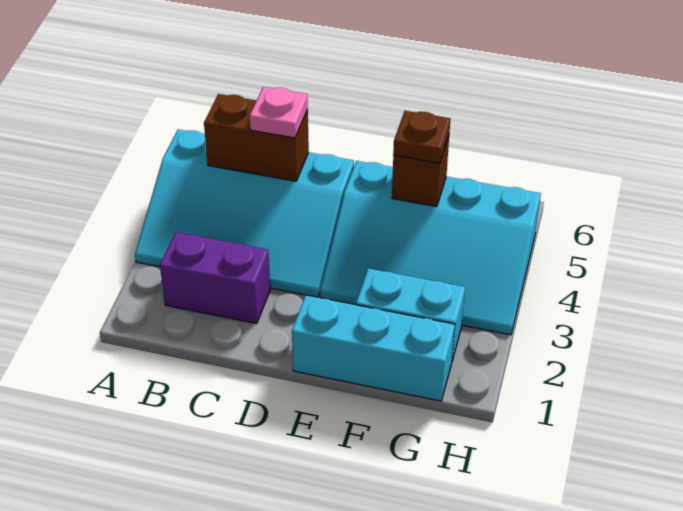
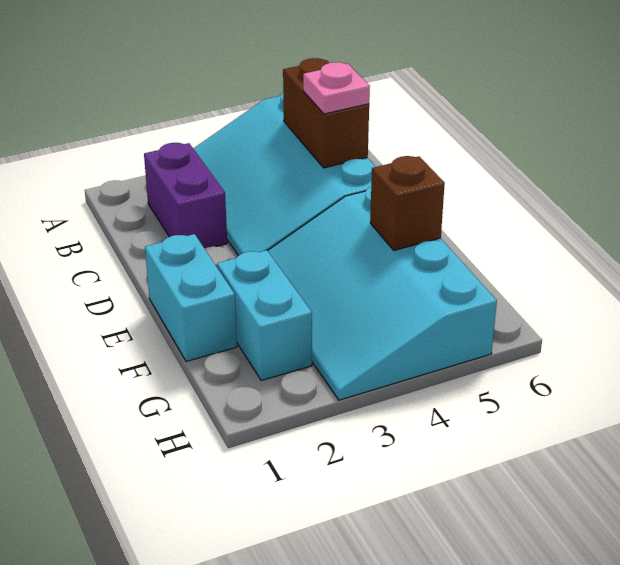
cyan 1x3 brick [292,295,455,401] -> cyan 1x2 brick [145,234,237,361]
brown 1x1 plate [393,111,450,163] -> none

